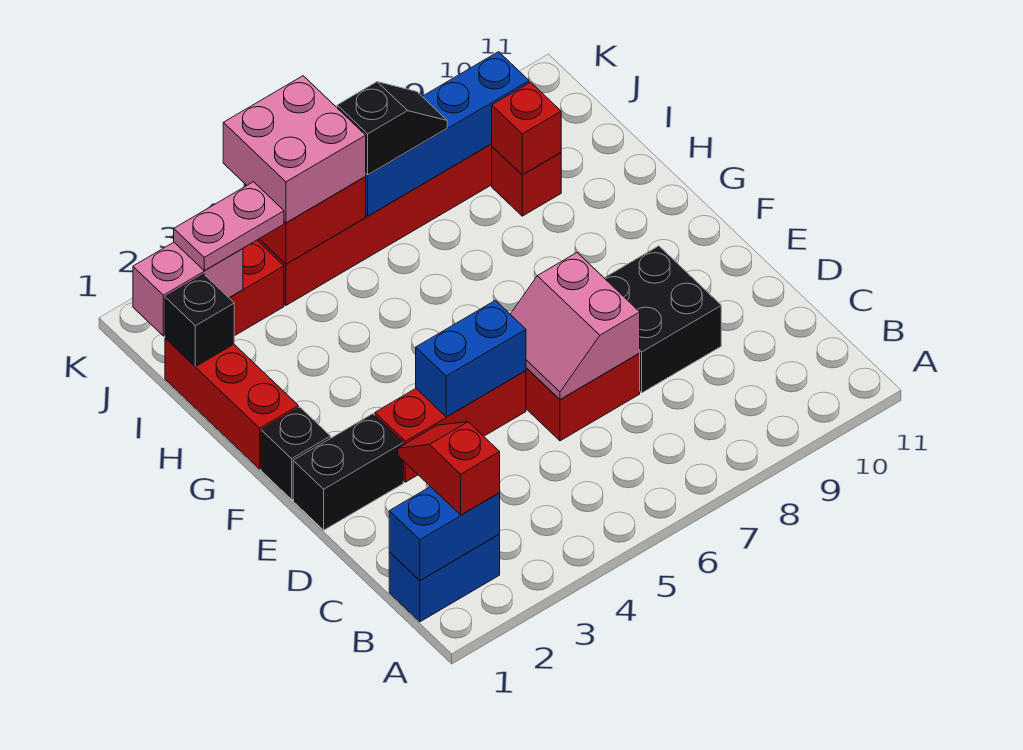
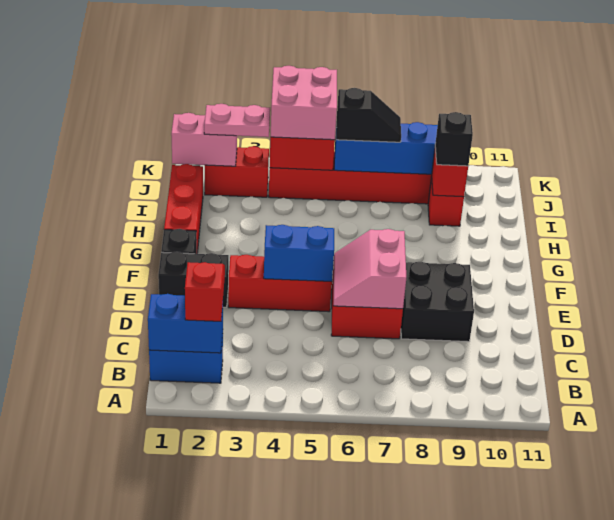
black 1x1 brick [165,274,234,367] -> black 1x1 brick moved to [435,112,473,166]

